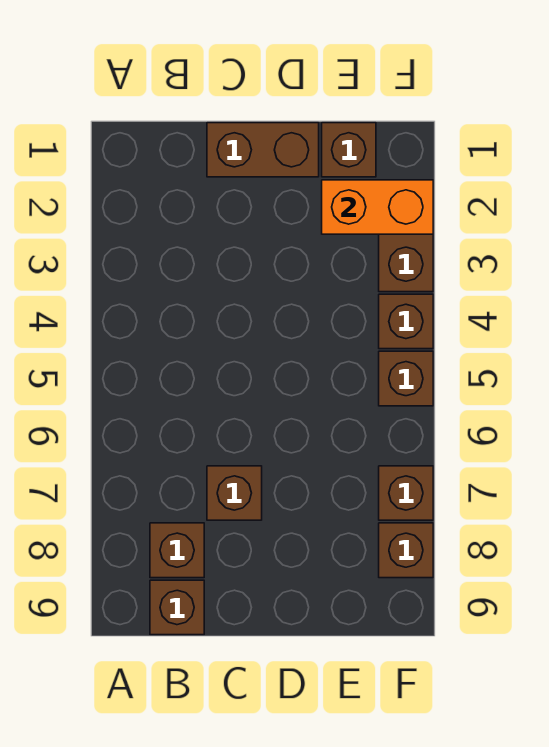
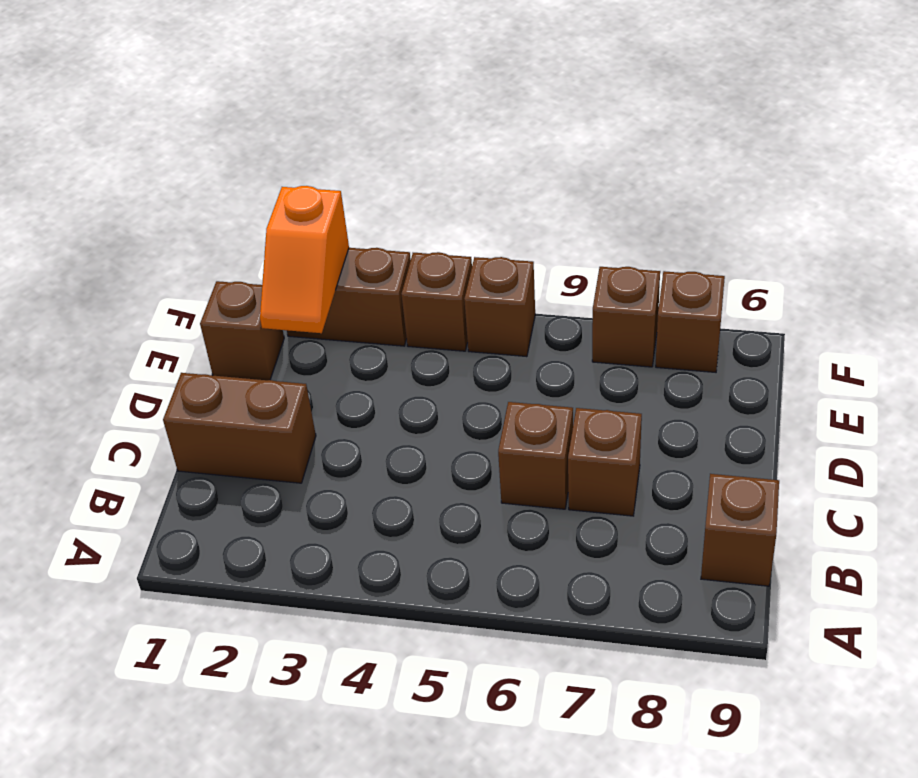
brown 1x1 brick [150,523,204,578] -> brown 1x1 brick moved to [498,402,573,509]
brown 1x2 brick [207,123,319,177] -> brown 1x2 brick turned to [163,373,316,483]
orange 1x2 brick [322,180,433,234] -> orange 1x2 slope [260,186,349,333]

